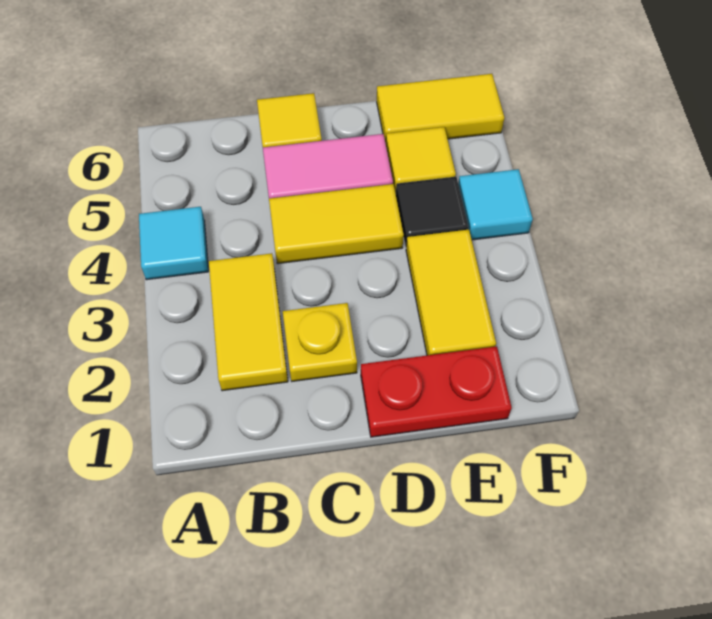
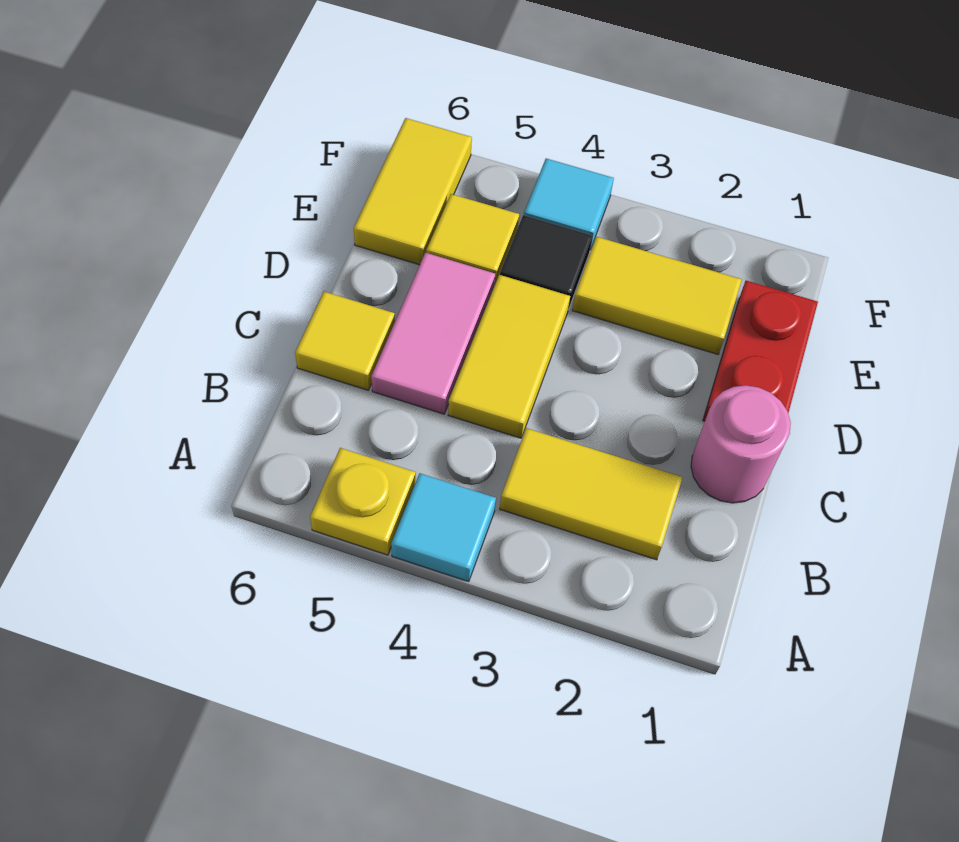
none -> pink 1x1 round brick [691,385,791,503]
yellow 1x1 plate [283,303,357,381] -> yellow 1x1 plate moved to [310,448,416,555]

